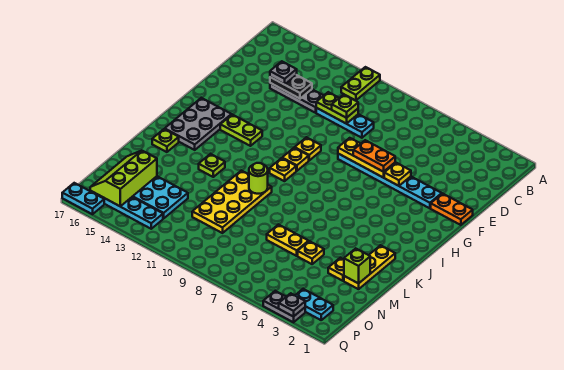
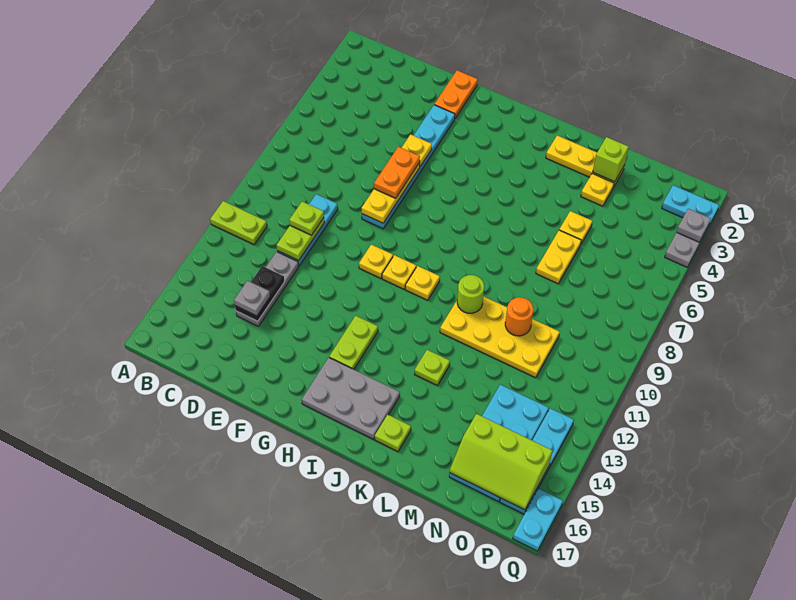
none -> orange 1x1 round brick [505,297,533,336]
cyan 1x2 plate [295,289,333,320] -> cyan 1x2 plate turned to [662,185,719,228]

